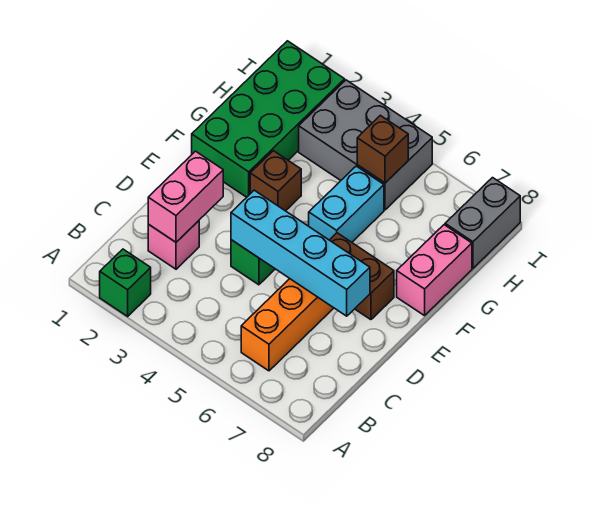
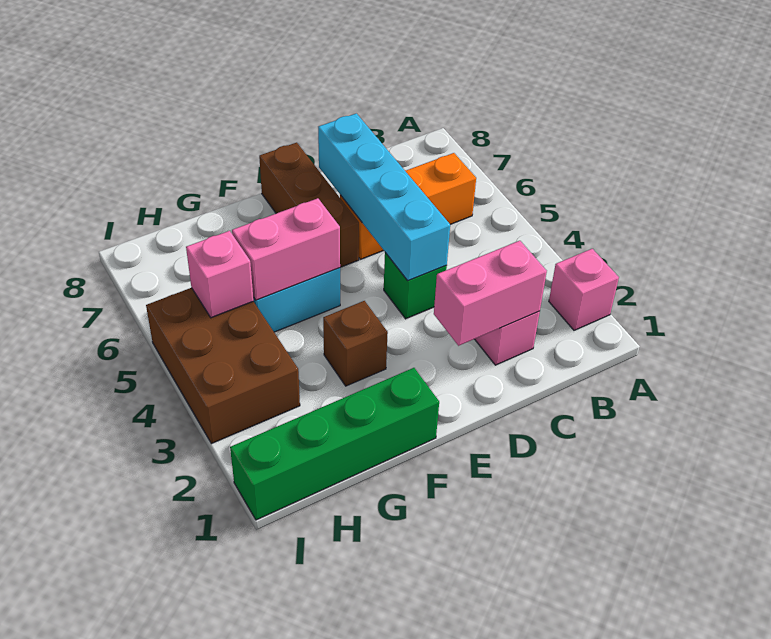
green 1x1 brick [100,249,151,316] -> pink 1x1 brick [549,249,619,330]
brown 1x2 brick [330,233,394,320] -> brown 1x3 brick [259,143,359,267]
green 2x4 brick [192,41,345,197] -> green 1x4 brick [230,368,439,520]
pink 1x2 brick [397,225,472,316] -> pink 1x2 brick moved to [232,198,340,300]
grey 2x3 brick [299,80,432,210] -> brown 2x3 brick [146,288,300,444]
brown 1x1 brick [357,115,408,183] -> pink 1x1 brick [186,231,254,318]
grey 1x2 brick [445,178,520,268] -> none

